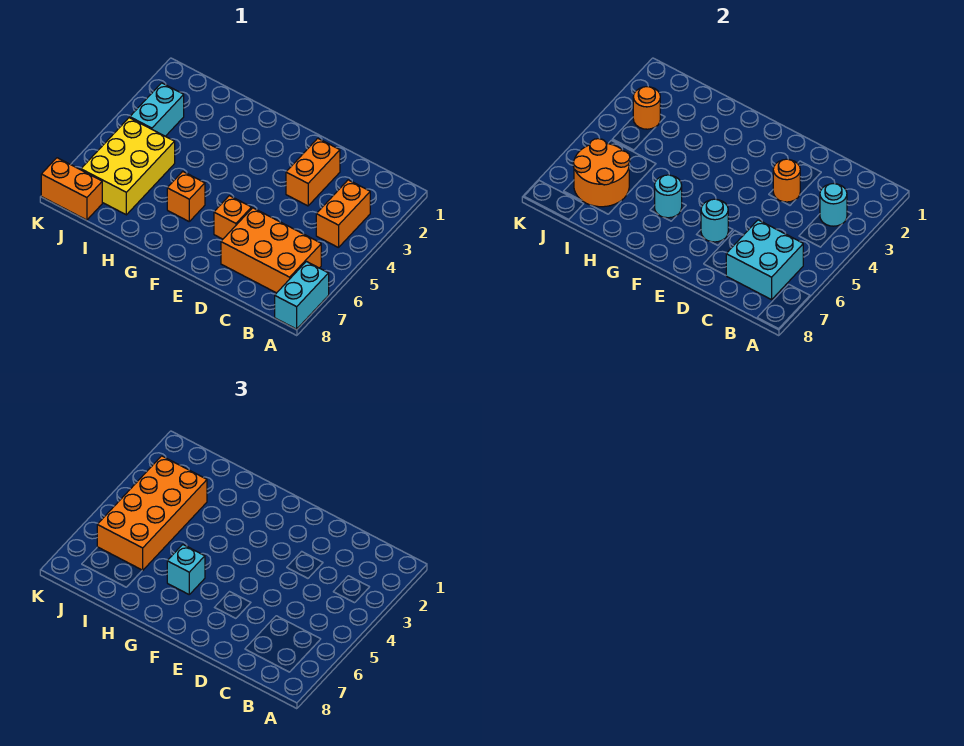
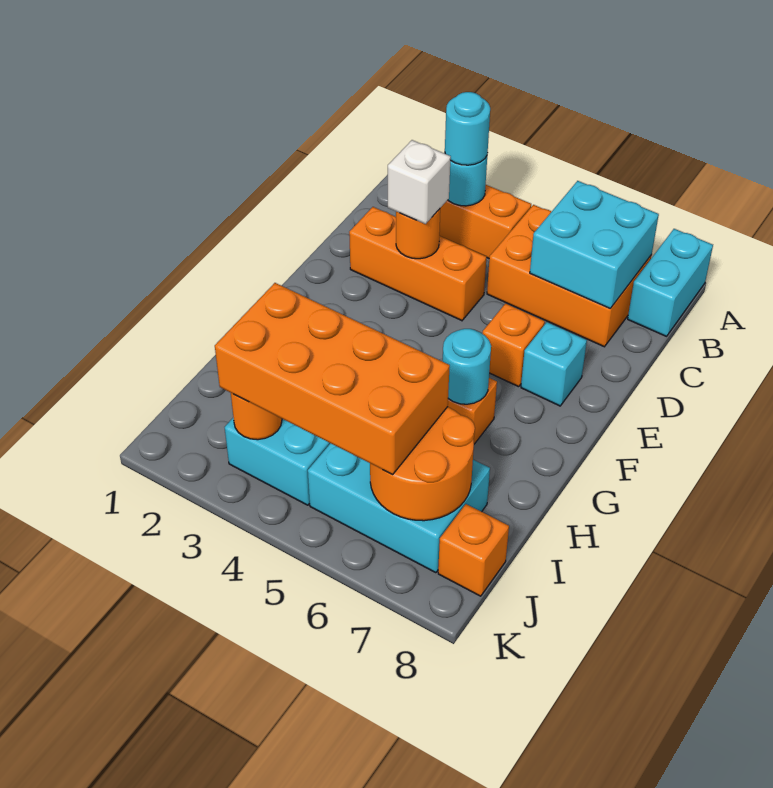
cyan 1x2 brick [275,262,329,329] -> cyan 1x2 brick turned to [628,229,713,336]
orange 2x3 brick [221,208,321,293] -> orange 2x3 brick turned to [487,205,652,347]
orange 1x2 brick [286,138,340,206] -> orange 1x3 brick [349,207,487,321]
none -> white 1x1 brick [388,140,451,224]
cyan 1x1 round brick [701,199,728,242] -> cyan 1x1 round brick moved to [445,92,490,165]
cyan 1x1 brick [167,544,205,594] -> cyan 1x1 brick moved to [521,322,587,406]
yellow 2x3 brick [81,118,175,215] -> cyan 2x3 brick [308,443,490,573]
orange 1x2 brick [41,158,102,220] -> orange 1x1 brick [438,504,509,596]

